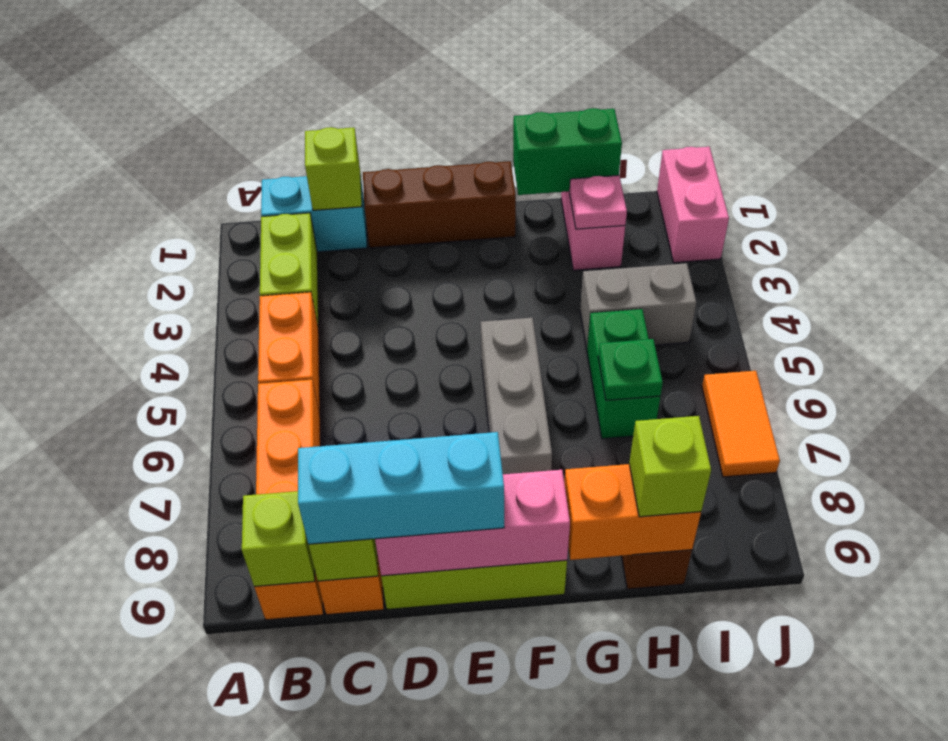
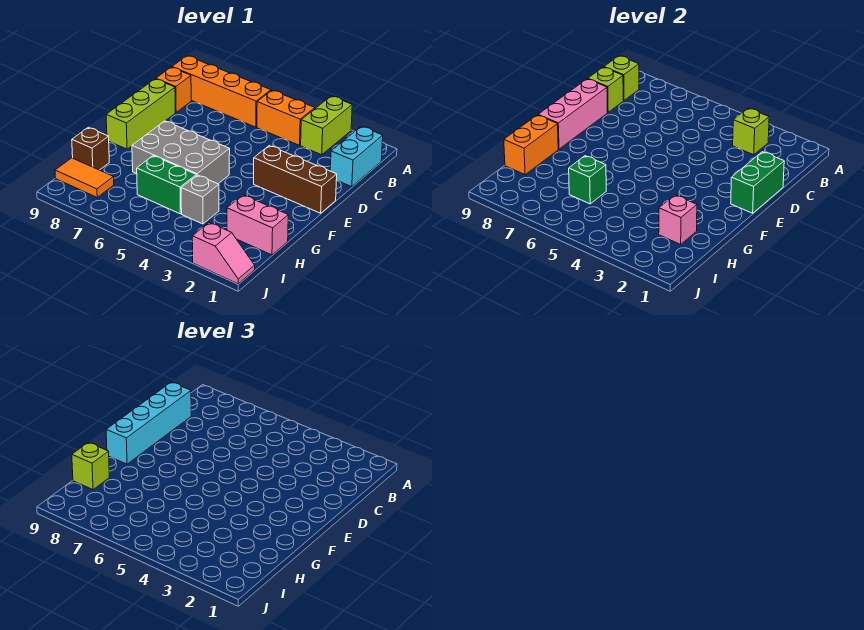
lime 1x2 brick [260,213,319,329] -> lime 1x2 brick turned to [301,96,352,155]
lime 1x1 brick [305,127,362,210] -> lime 1x1 brick moved to [733,108,769,155]
cyan 1x3 brick [298,432,504,544] -> cyan 1x4 brick [106,382,191,464]
brown 1x3 brick [363,161,516,248] -> brown 1x3 brick turned to [254,146,337,213]
grey 1x3 brick [481,318,552,474] -> grey 2x3 brick [132,121,230,184]
green 1x2 brick [513,108,622,195] -> green 1x2 brick moved to [731,152,784,213]
pink 1x1 plate [570,175,627,229] -> pink 1x1 brick [659,195,697,244]
grey 1x2 brick [580,263,696,349] -> grey 1x1 brick [181,175,219,224]
green 1x1 plate [598,339,663,400] -> green 1x1 brick [569,156,606,204]
pink 1x2 brick [657,147,729,263] -> pink 1x2 slope [192,223,255,284]
orange 1x2 tile [702,371,780,477] -> orange 1x2 tile moved to [55,158,114,197]

